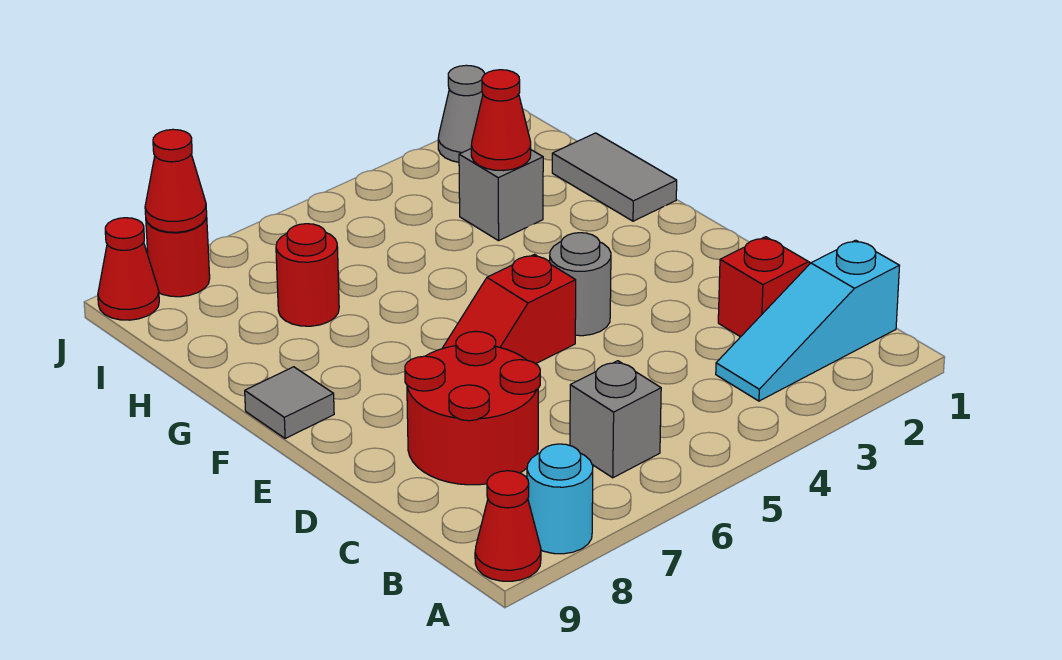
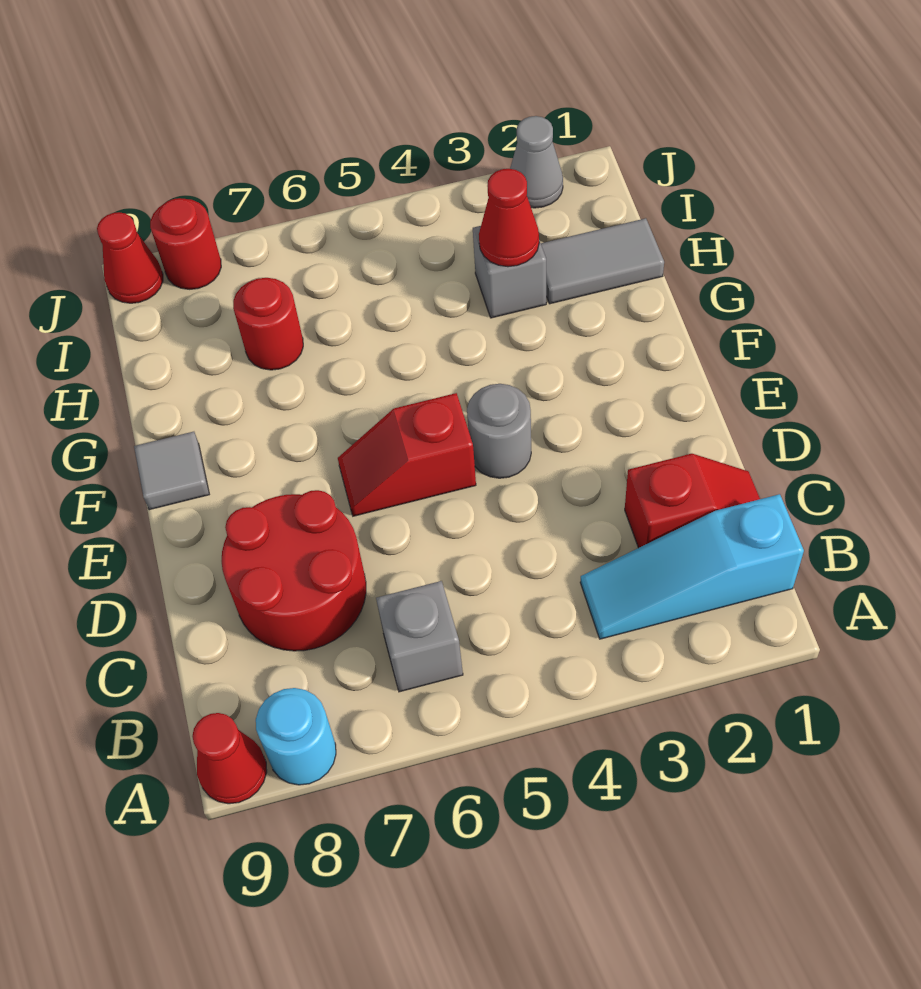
grey 1x2 tile [552,133,677,221] -> grey 1x2 tile turned to [541,218,664,304]
red 1x1 cone [145,129,207,232] -> none

